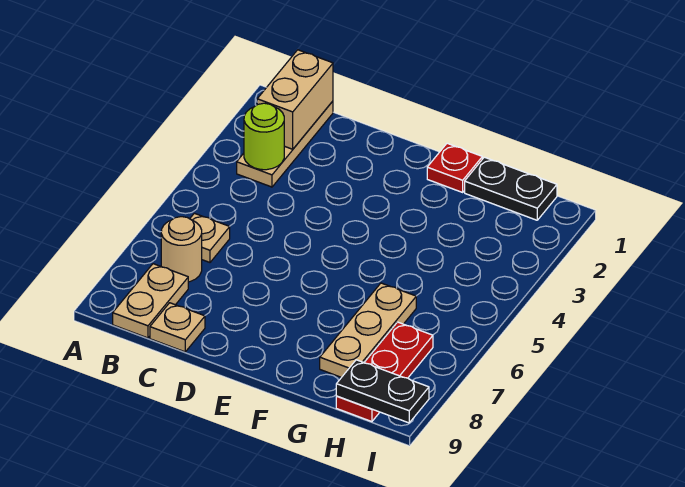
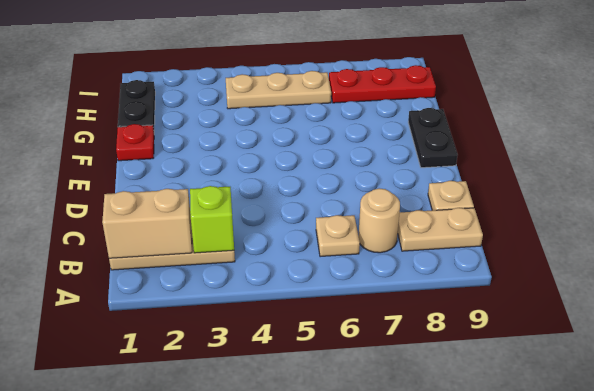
lime 1x1 round brick [244,103,284,170] -> lime 1x1 brick [190,186,234,253]
tan 1x3 plate [320,283,416,377] -> tan 1x3 plate moved to [226,71,331,109]
black 1x2 plate [336,360,429,423] -> black 1x2 plate moved to [408,108,457,168]

